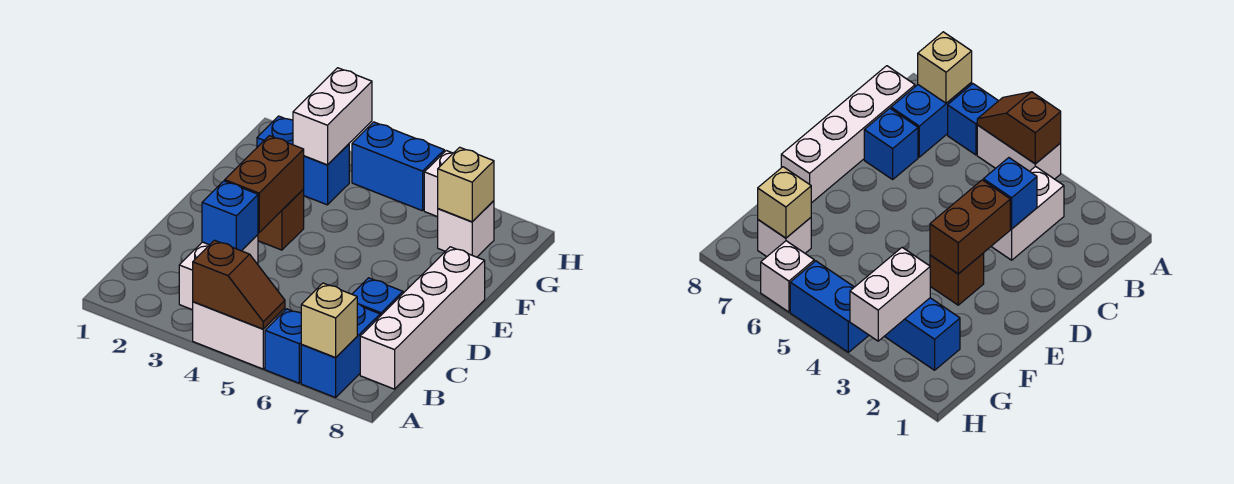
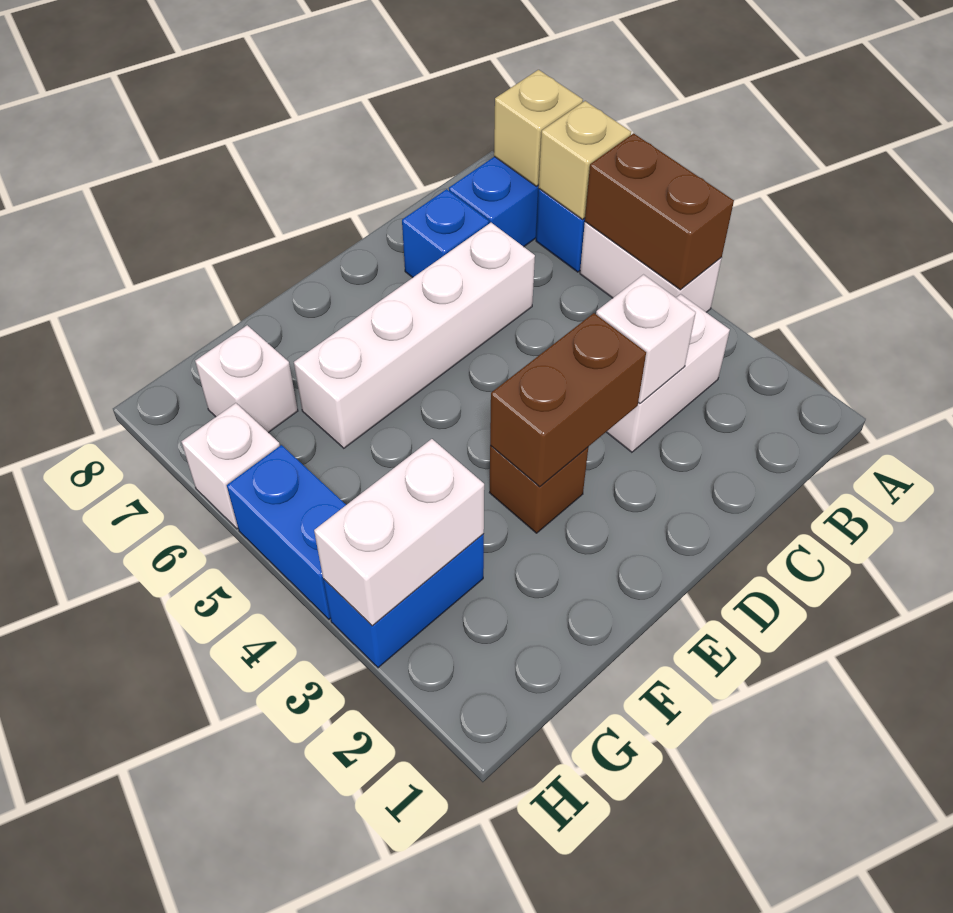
brown 1x2 slope [193,240,285,329] -> brown 1x2 brick [585,133,734,290]
white 1x4 brick [360,247,485,389] -> white 1x4 brick moved to [294,223,535,448]
blue 1x1 brick [202,181,258,251] -> white 1x1 brick [596,275,696,403]
blue 1x2 brick [257,116,349,205] -> blue 1x2 brick turned to [323,534,484,668]
tan 1x1 brick [438,147,494,222] -> tan 1x1 brick moved to [539,101,631,219]

